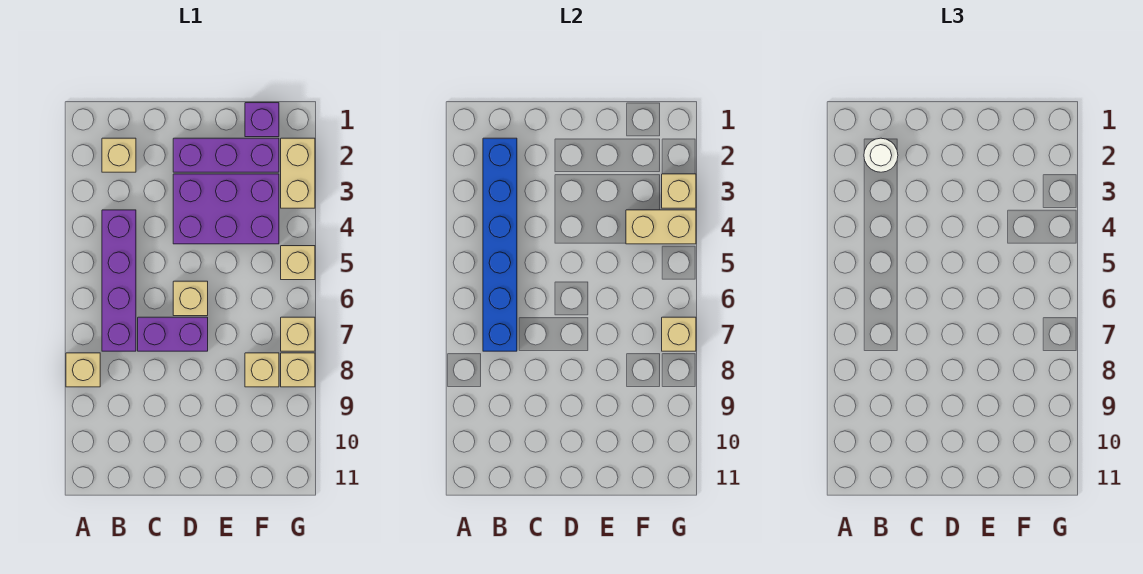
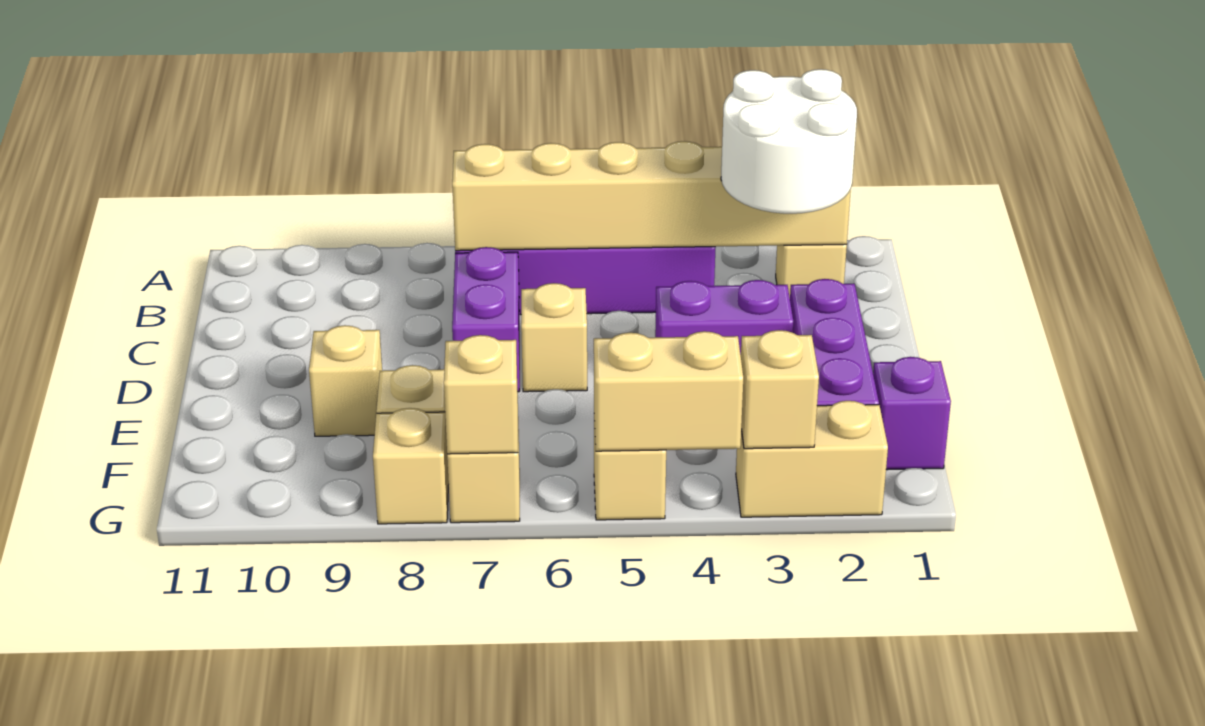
tan 1x1 brick [66,353,100,387] -> tan 1x1 brick moved to [309,325,382,436]
blue 1x6 brick [483,138,517,351] -> tan 1x6 brick [452,141,851,251]
white 1x1 round brick [864,138,898,172] -> white 2x2 round brick [721,69,857,214]
purple 2x3 brick [173,174,279,244] -> purple 1x2 brick [655,280,793,355]
tan 1x2 brick [626,210,696,244] -> tan 1x2 brick turned to [594,331,743,451]

